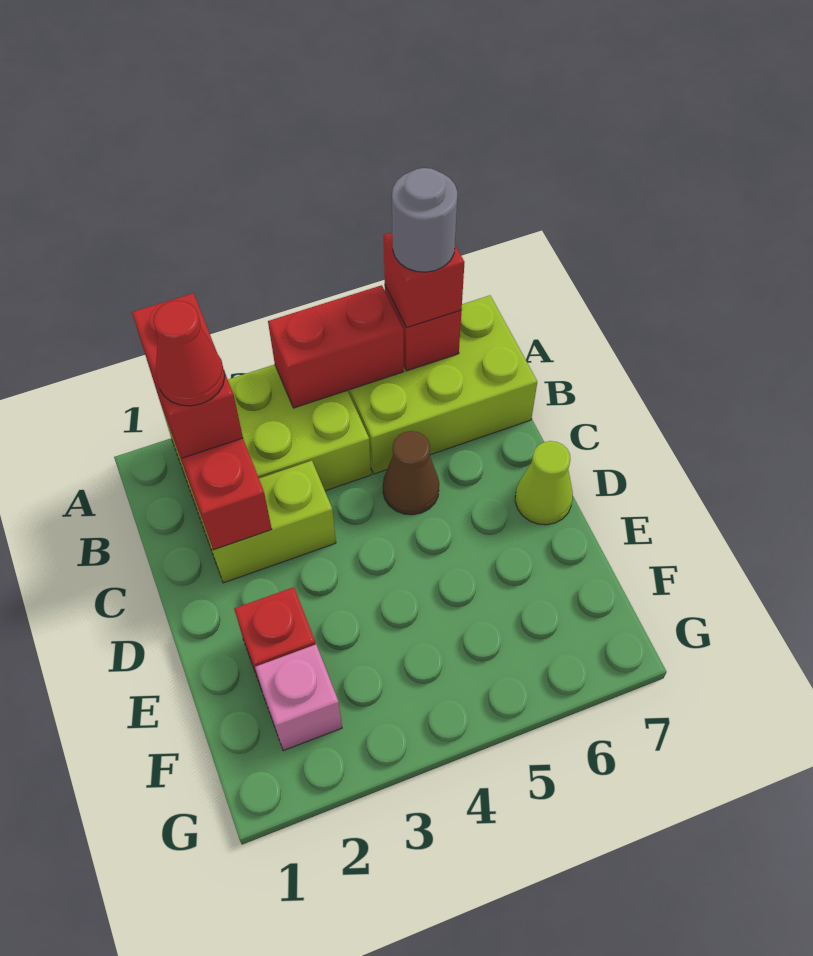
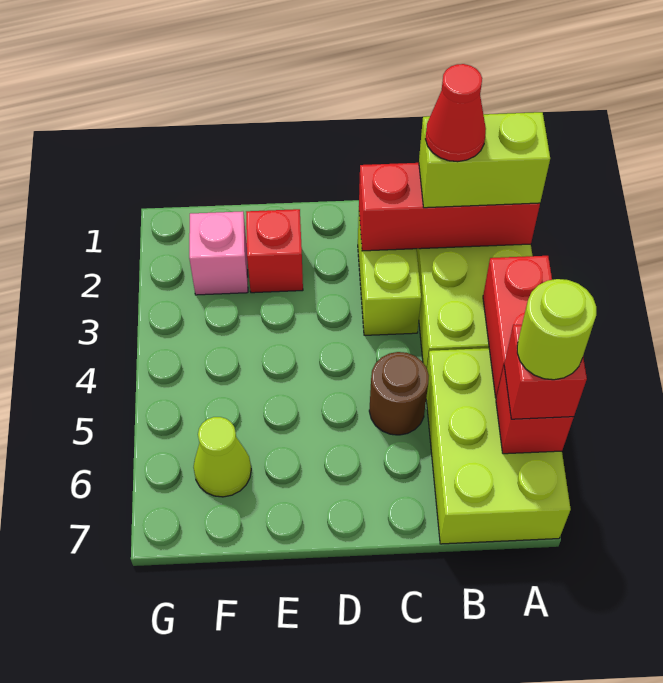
red 1x2 brick [132,293,243,458] -> lime 1x2 brick [419,112,550,208]
grey 1x1 round brick [392,168,457,272] -> lime 1x1 round brick [517,279,596,380]
brown 1x1 cone [383,431,439,515] -> brown 1x1 round brick [369,352,429,435]
lime 1x1 cone [515,441,573,525] -> lime 1x1 cone moved to [194,417,251,497]

